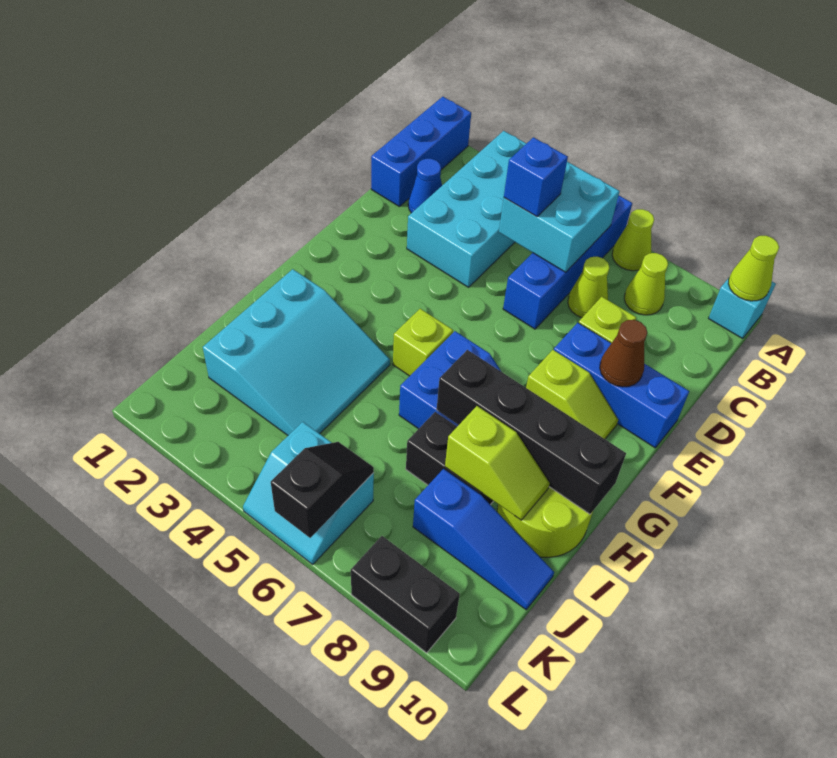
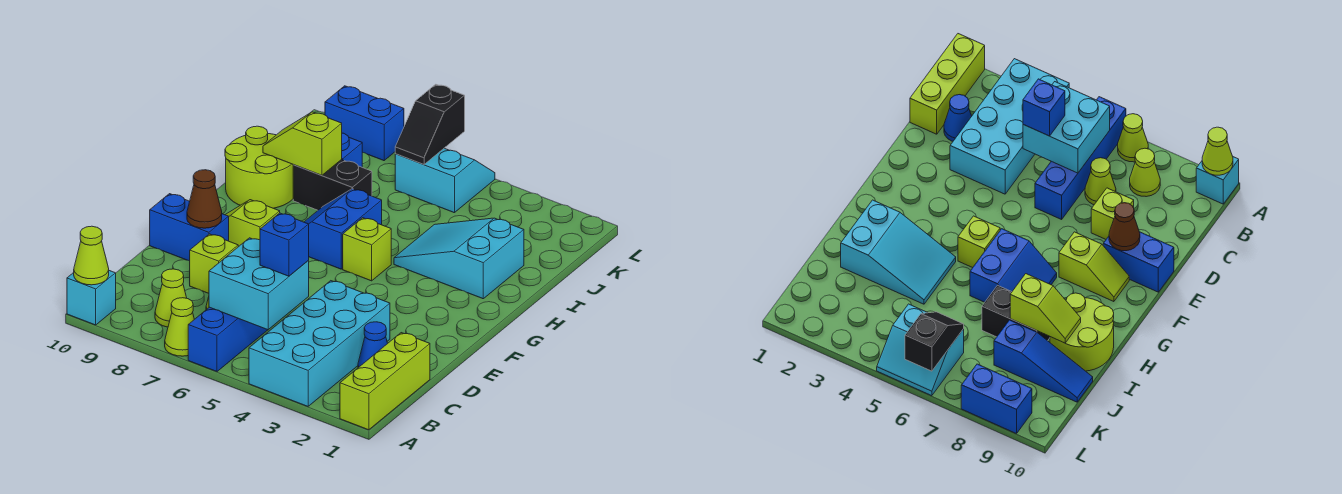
blue 1x3 brick [371,97,471,206] -> lime 1x3 brick [340,333,430,430]
blue 1x3 brick [554,323,689,448] -> blue 1x2 brick [150,194,229,261]
cyan 3x3 slope [203,269,390,435] -> cyan 2x3 slope [394,218,524,299]
black 1x4 brick [437,350,626,514] -> none
black 1x2 brick [351,536,460,653] -> blue 1x2 brick [325,86,404,161]

